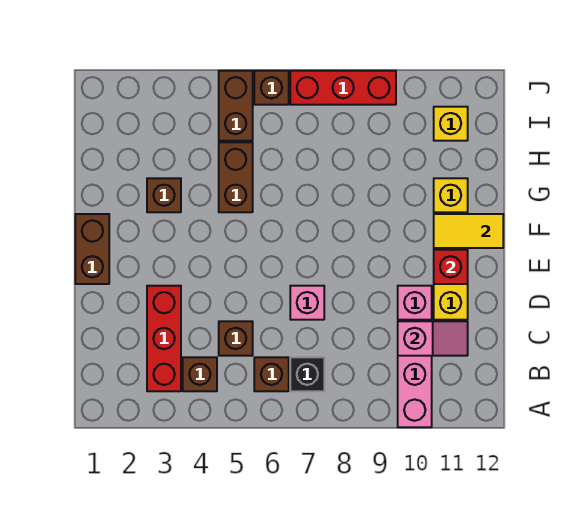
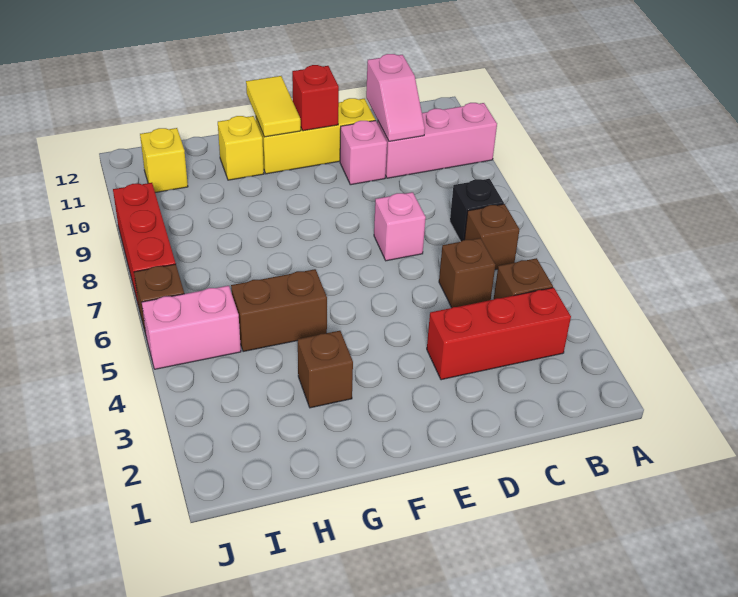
pink 1x2 slope [398,321,468,356] -> pink 1x2 slope turned to [366,54,425,141]
brown 1x2 brick [75,214,109,284] -> none
brown 1x2 brick [219,71,253,141] -> pink 1x2 brick [142,286,241,369]

